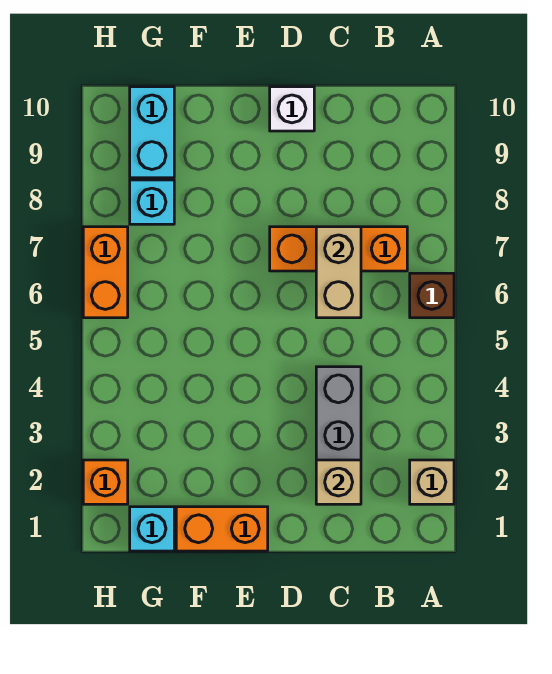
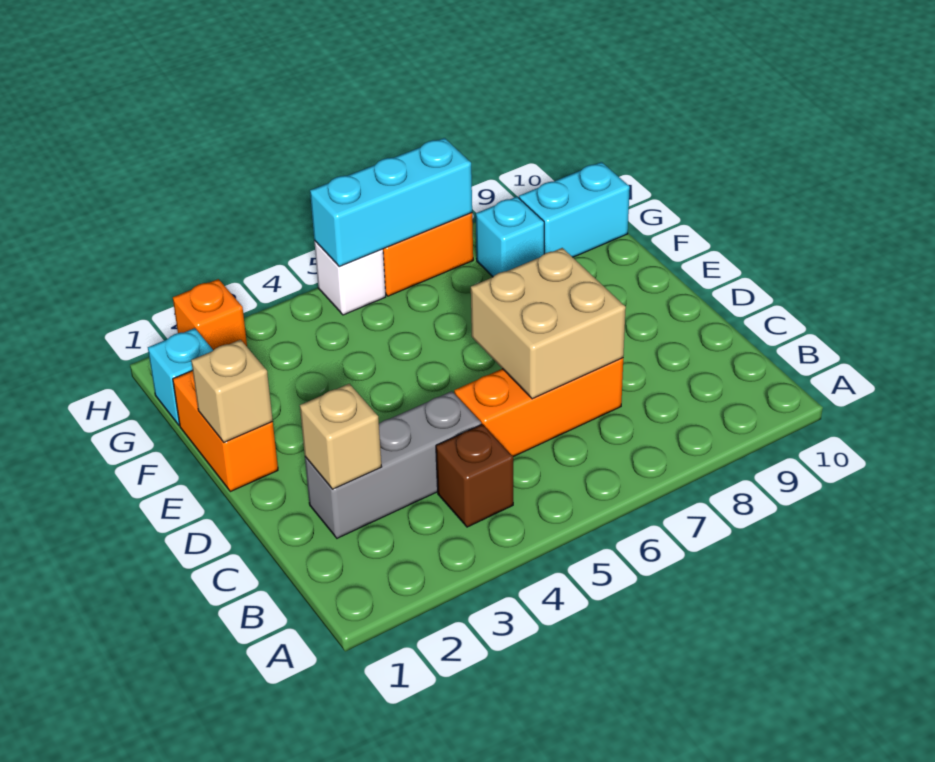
tan 1x1 brick [410,460,454,504] -> tan 1x1 brick moved to [191,340,273,442]
brown 1x1 brick [410,273,454,318] -> brown 1x1 brick moved to [436,424,513,527]
orange 1x3 brick [270,227,407,271] -> orange 1x3 brick turned to [454,358,623,457]
tan 1x2 brick [316,227,361,318] -> tan 2x2 brick [471,248,626,399]
white 1x1 brick [270,87,314,131] -> white 1x1 brick moved to [314,241,386,315]
none -> cyan 1x3 brick [310,138,472,266]

